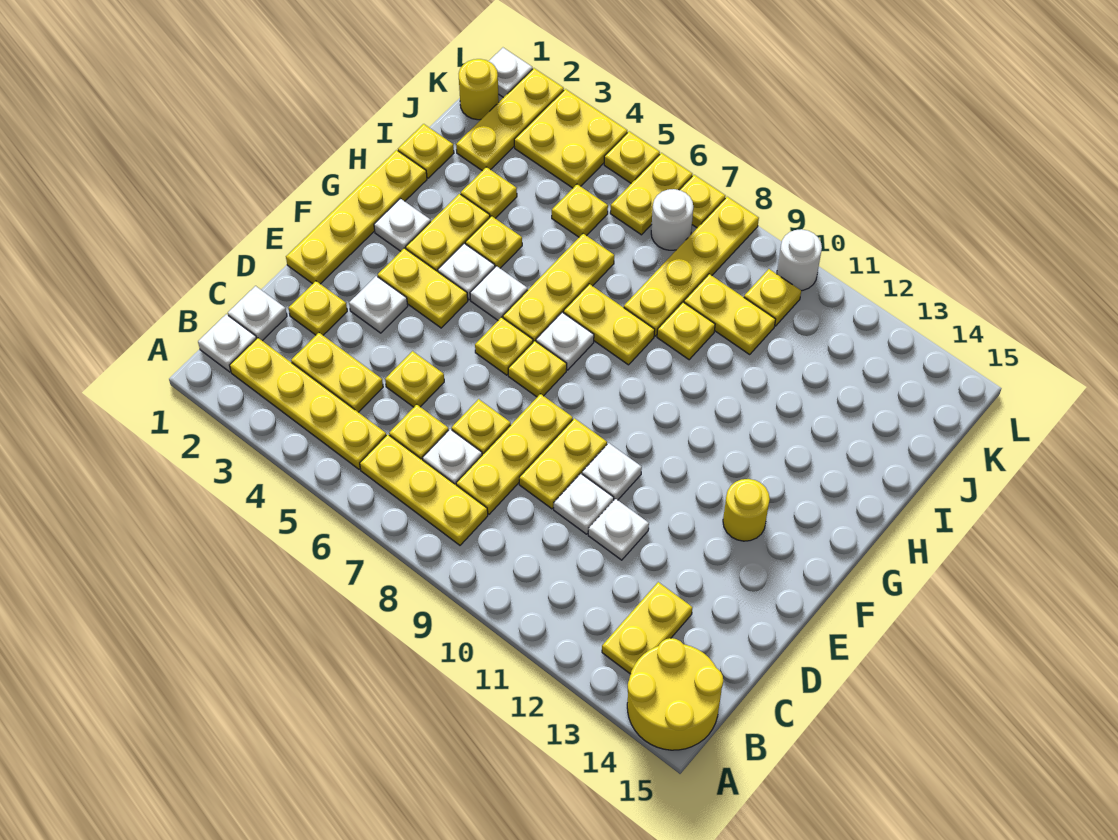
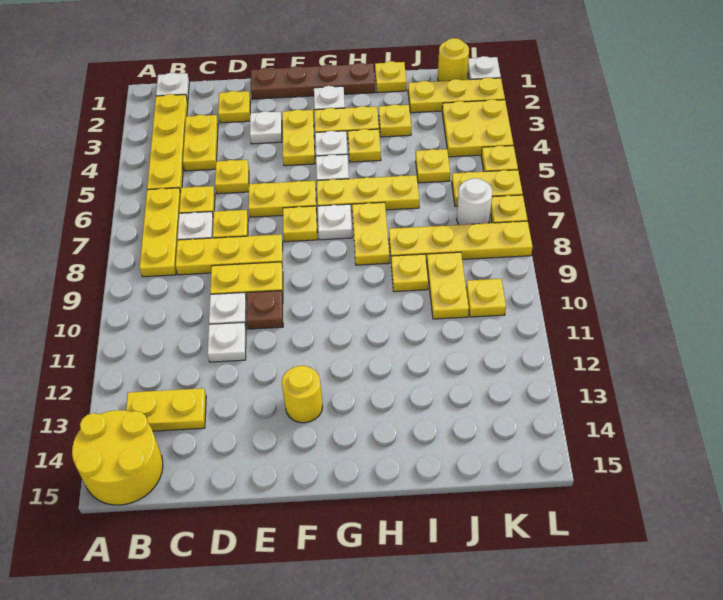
white 1x1 plate [228,286,287,341] -> none
yellow 1x4 plate [286,150,427,284] -> brown 1x4 plate [251,63,375,99]
white 1x1 plate [582,443,642,500] -> brown 1x1 plate [246,291,283,329]
yellow 1x1 plate [475,317,533,375] -> yellow 1x2 plate [248,181,317,217]
white 1x1 round brick [777,229,822,291] -> none

